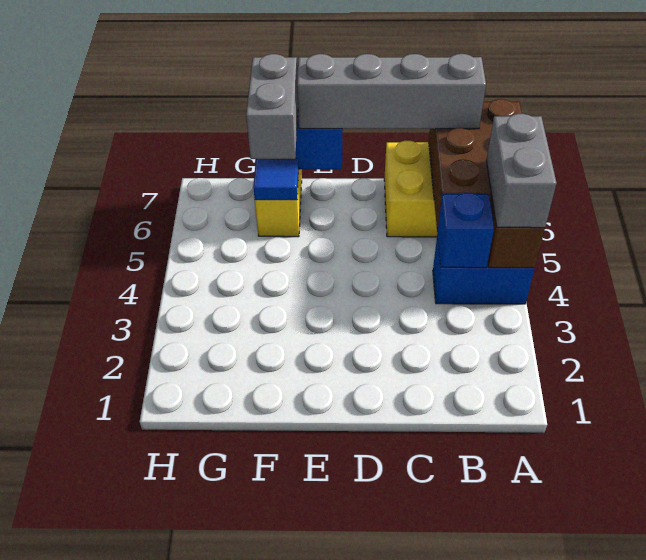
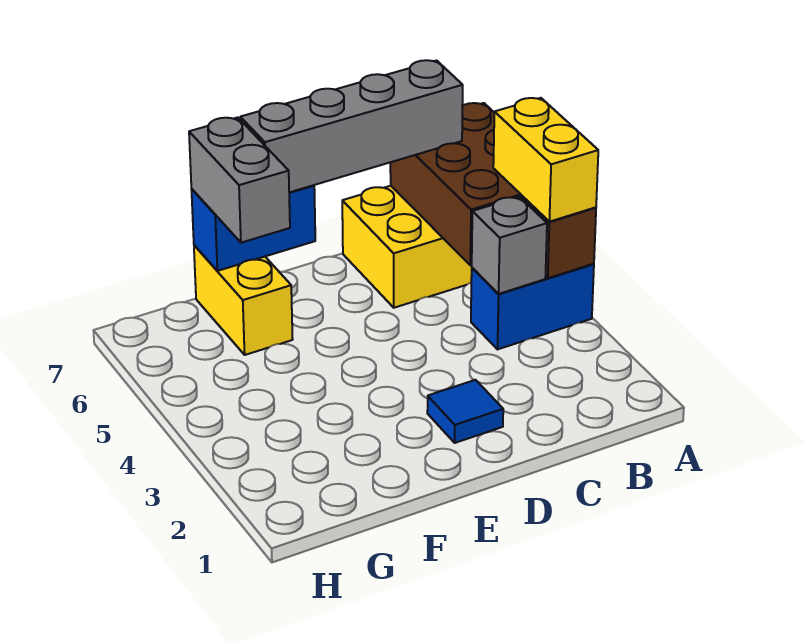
grey 1x2 brick [486,114,556,228] -> yellow 1x2 brick [493,98,598,222]
blue 1x1 brick [437,193,494,268] -> grey 1x1 brick [472,197,547,294]
blue 1x1 tile [253,158,299,200] -> blue 1x1 tile moved to [427,380,503,443]

